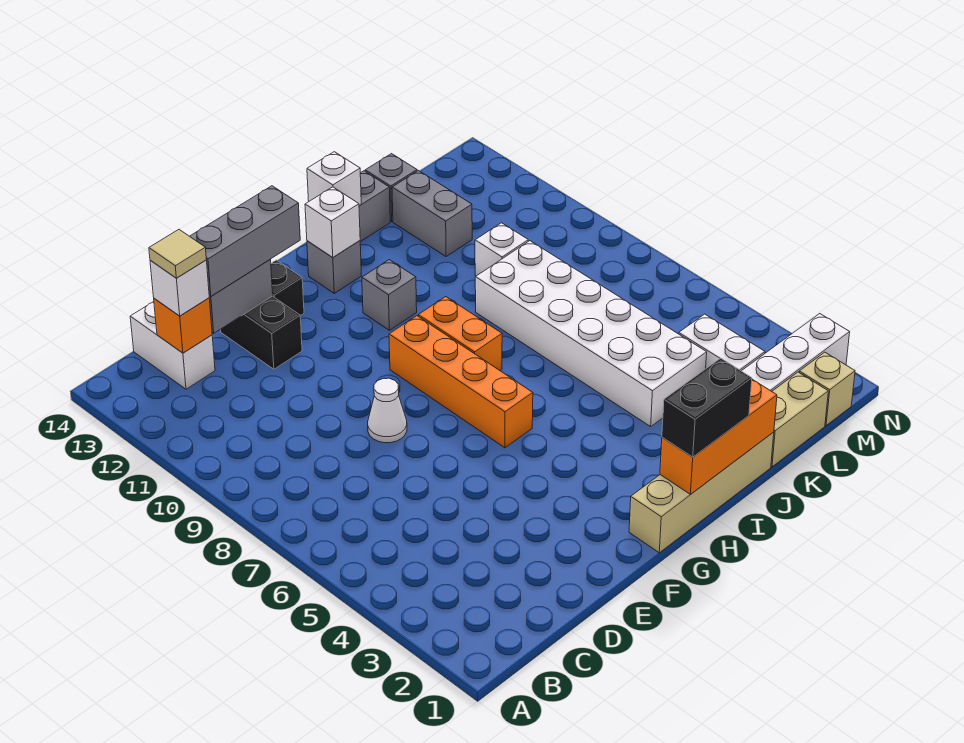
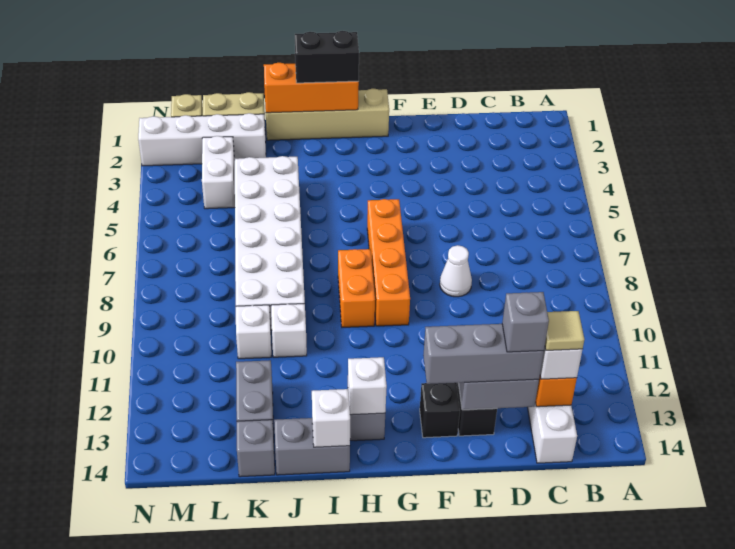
grey 1x1 brick [362,260,417,330] -> grey 1x1 brick moved to [502,292,549,352]
none -> white 1x1 brick [271,304,307,357]

